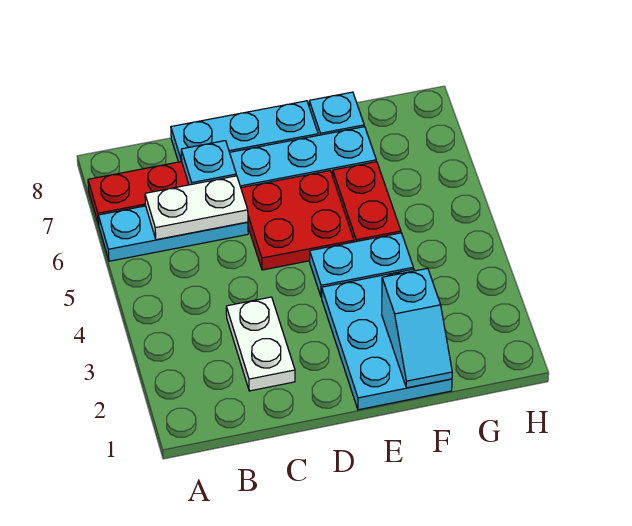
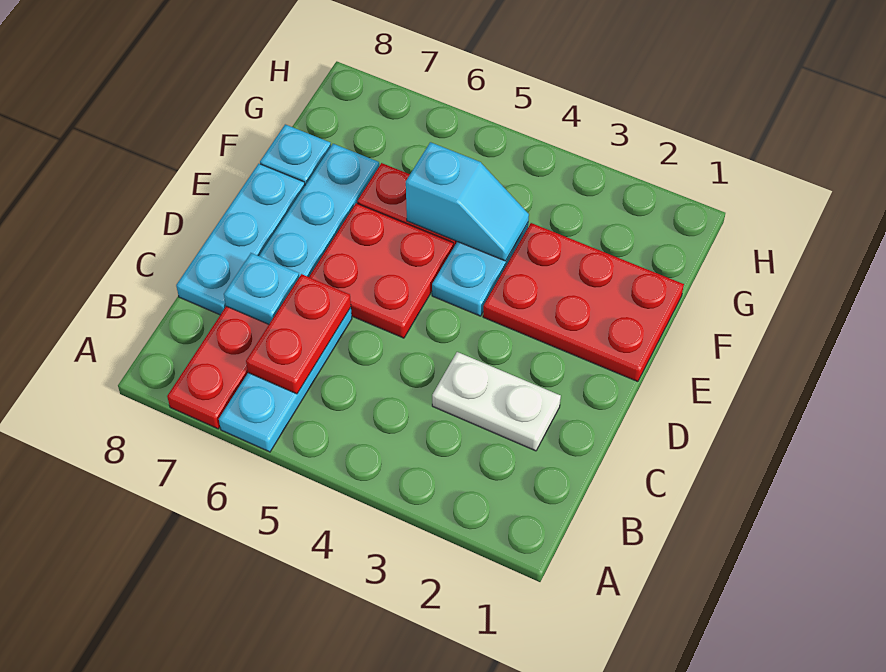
white 1x2 plate [145,176,248,240] -> red 1x2 plate [246,274,351,394]
cyan 2x3 plate [322,269,452,410] -> red 2x3 plate [483,223,684,382]
cyan 1x2 slope [382,268,452,388] -> cyan 1x2 slope moved to [406,142,529,261]

